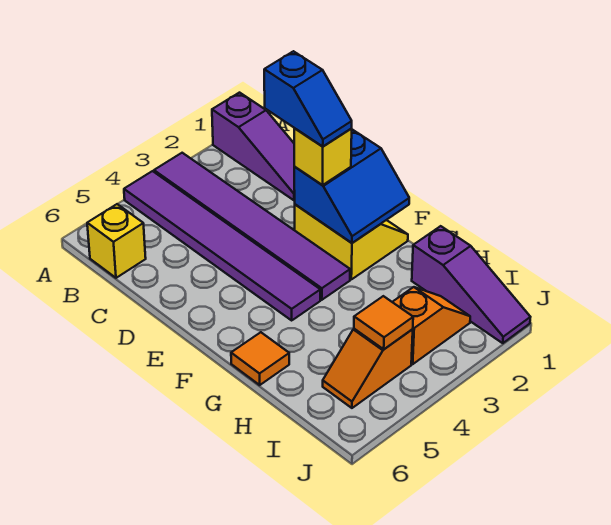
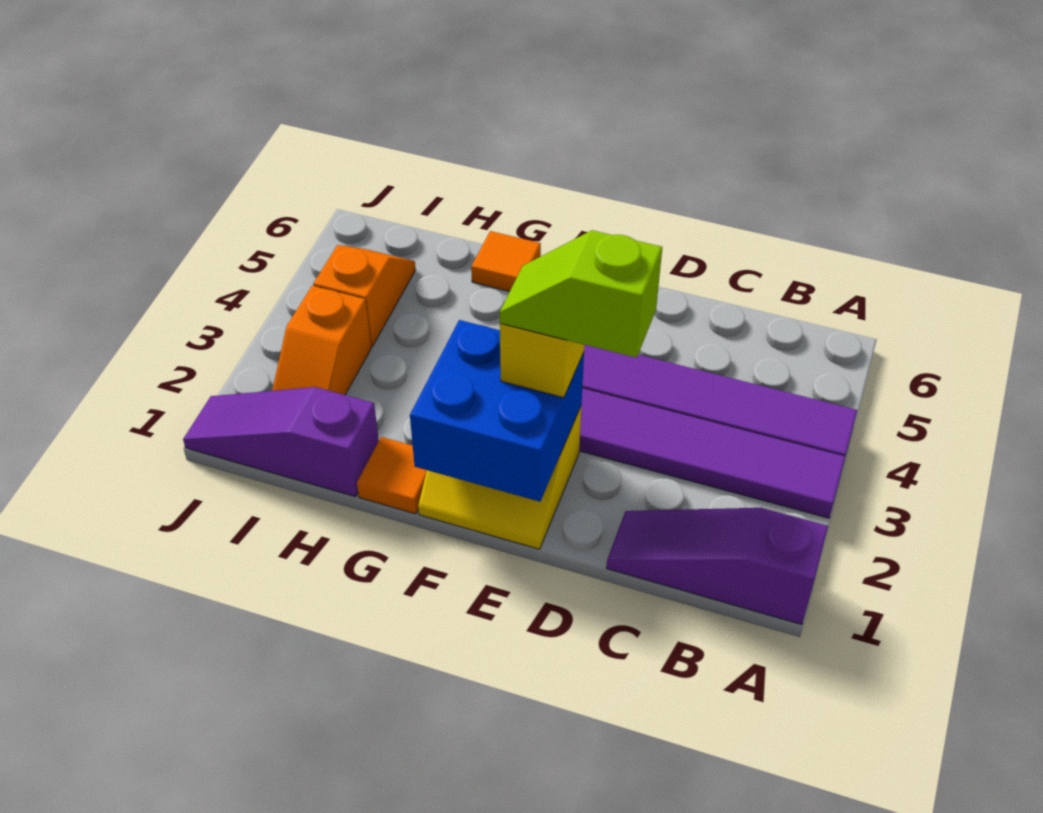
yellow 1x1 brick [87,204,146,278] -> none
blue 1x2 slope [264,51,352,147] -> lime 1x2 slope [500,230,662,358]
blue 2x2 slope [294,130,409,243] -> blue 2x2 brick [410,320,584,502]
orange 1x1 tile [354,296,413,349] -> orange 1x1 tile moved to [357,437,427,514]

